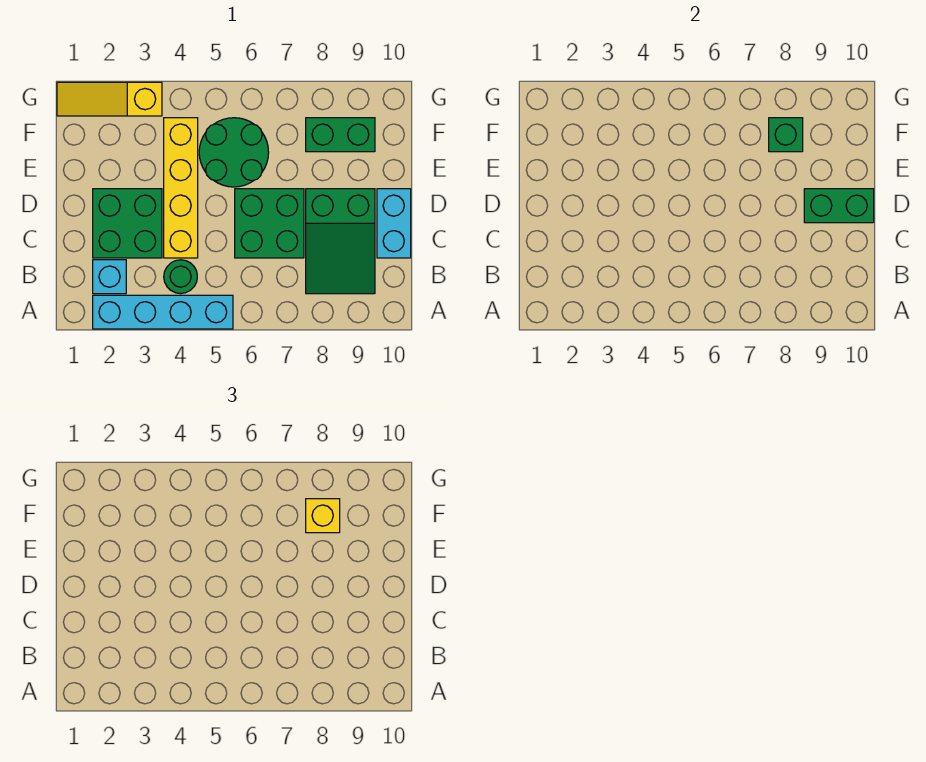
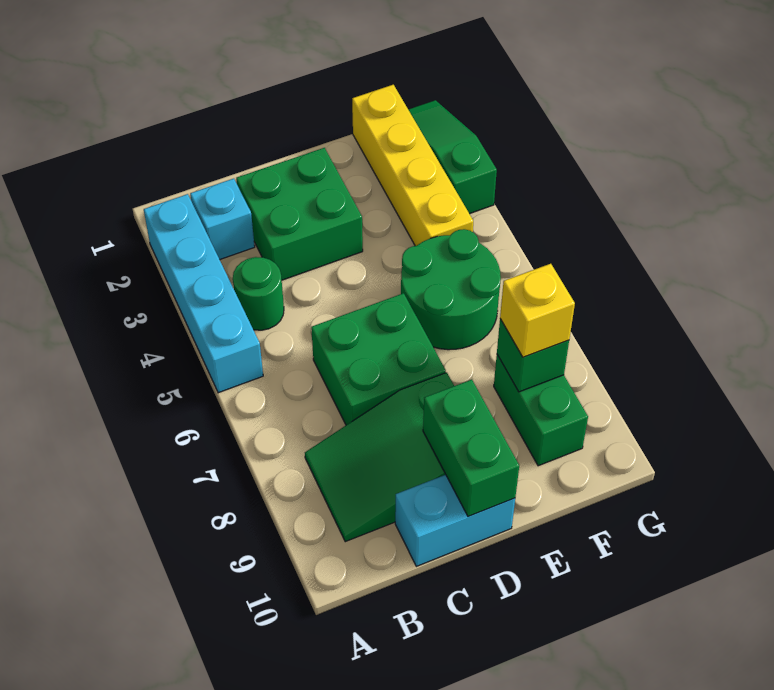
yellow 1x4 brick [164,118,198,258] -> yellow 1x4 brick turned to [352,85,473,246]
yellow 1x3 slope [57,82,162,116] -> green 1x3 slope [408,100,497,214]

